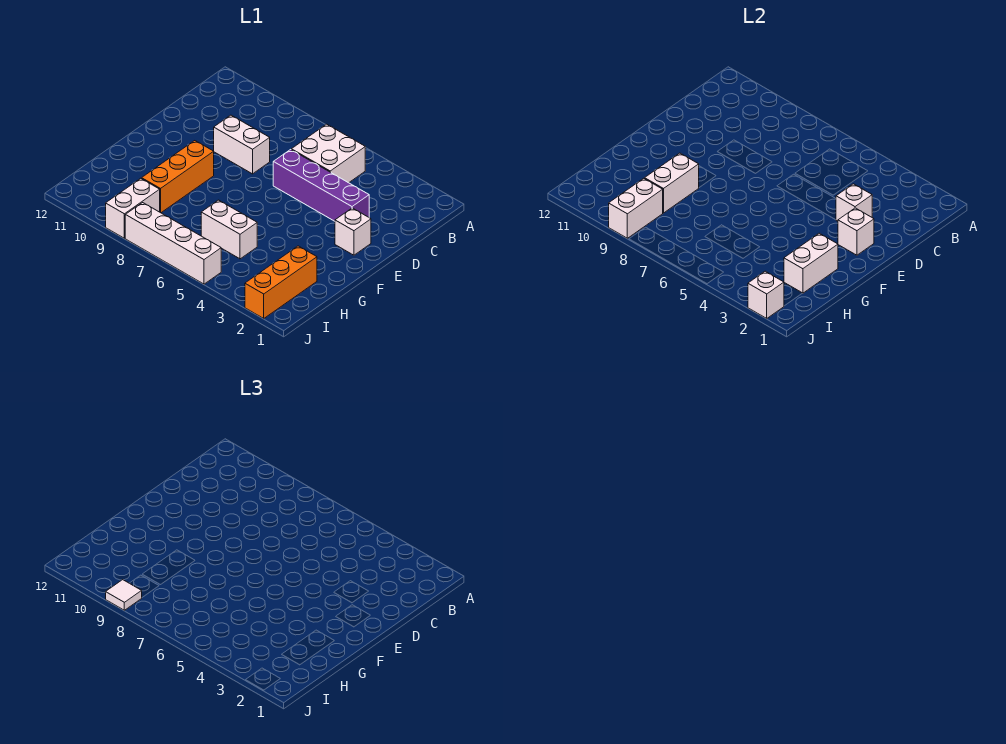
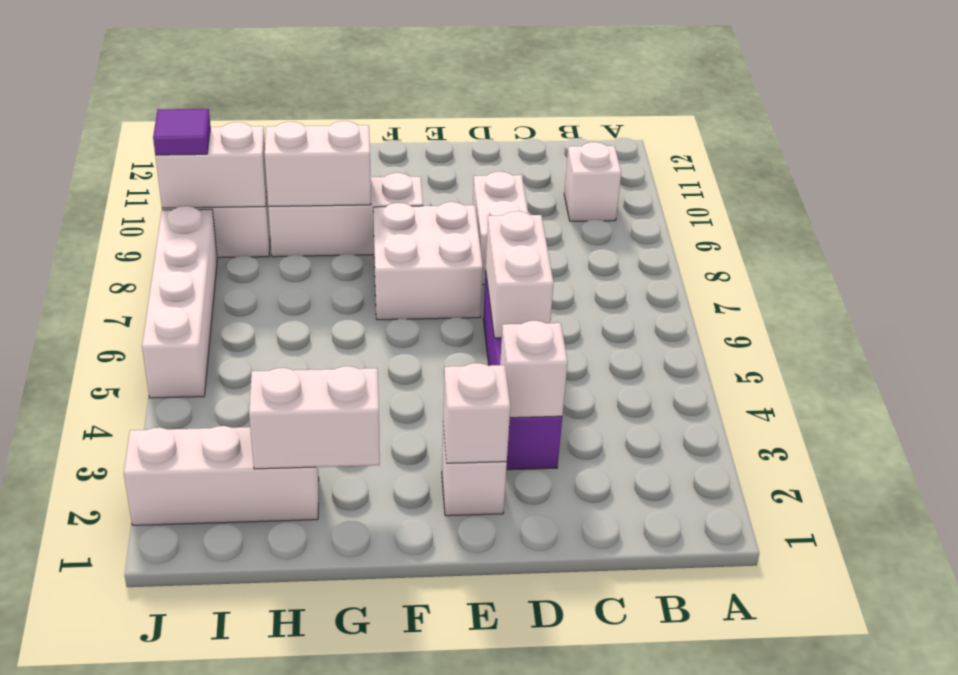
white 2x2 brick [291,124,365,183] -> white 2x2 brick moved to [373,202,483,320]
orange 1x3 brick [142,141,214,213] -> white 1x3 brick [268,173,423,257]
orange 1x3 brick [245,246,317,318] -> white 1x3 brick [124,426,319,525]
white 1x2 brick [201,200,257,259] -> white 1x2 brick moved to [486,211,554,338]
white 1x1 brick [748,271,784,318] -> white 1x1 brick moved to [564,142,621,221]
white 1x1 tile [106,580,142,610] -> purple 1x1 tile [153,109,211,155]

